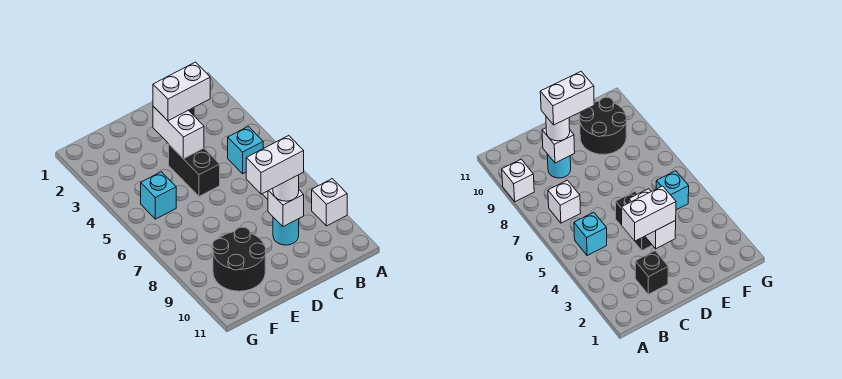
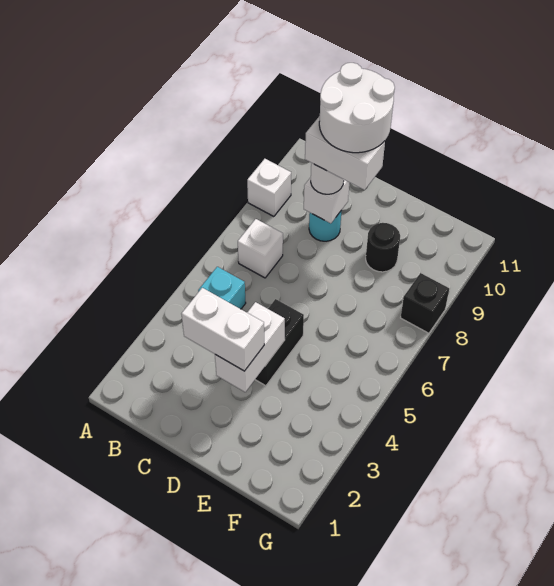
black 1x1 brick [635,251,668,294] -> black 1x1 brick moved to [401,273,449,333]
none -> white 2x2 round brick [319,63,395,153]
black 2x2 round brick [213,227,266,291] -> black 1x1 round brick [366,223,400,272]
cyan 1x1 brick [141,172,176,219] -> none

